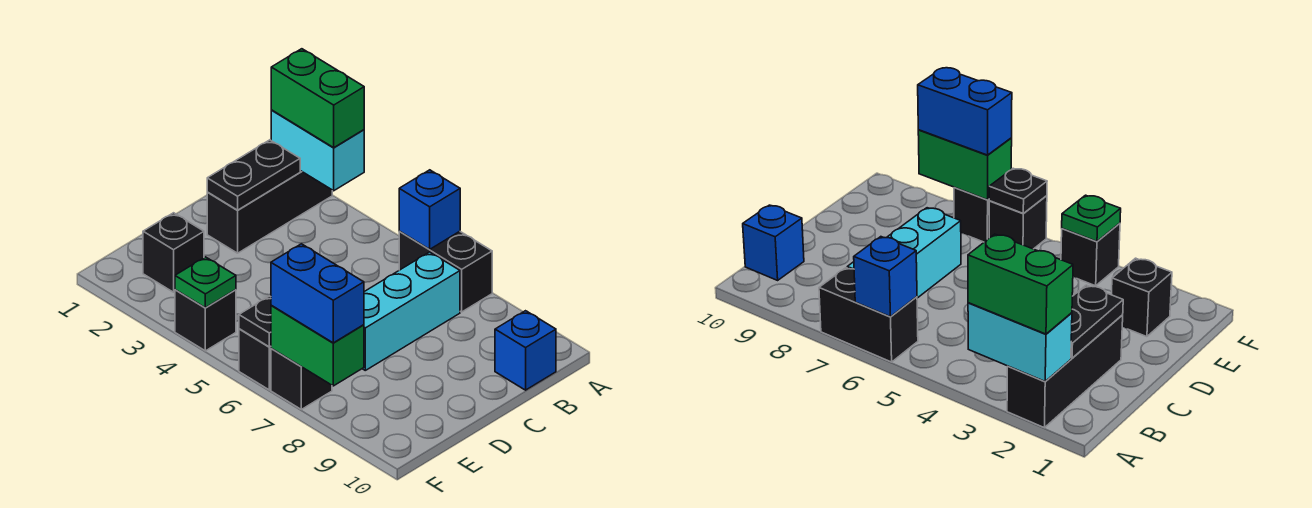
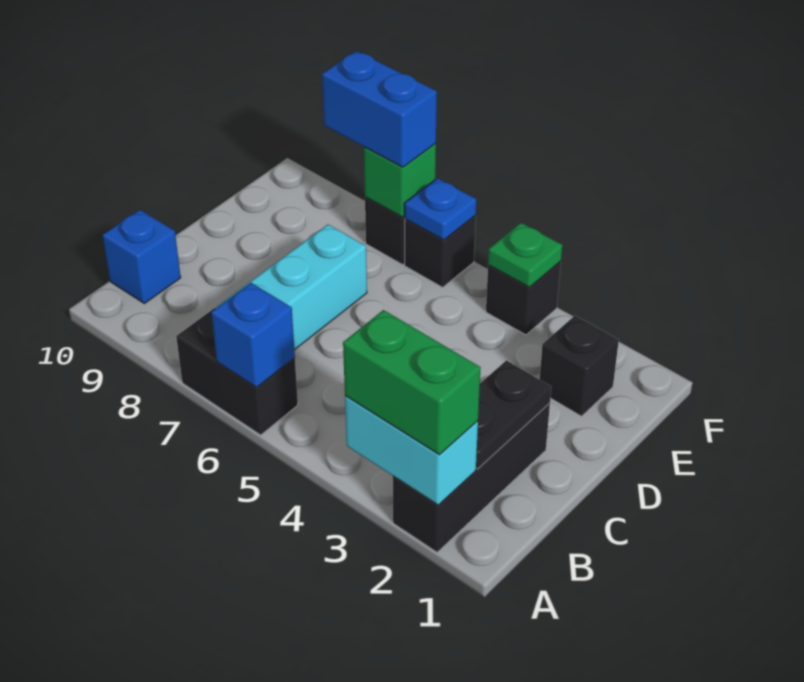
black 1x1 plate [239,296,271,347] -> blue 1x1 plate [405,178,476,240]
green 1x2 brick [271,305,364,386] -> green 1x1 brick [364,144,436,217]

